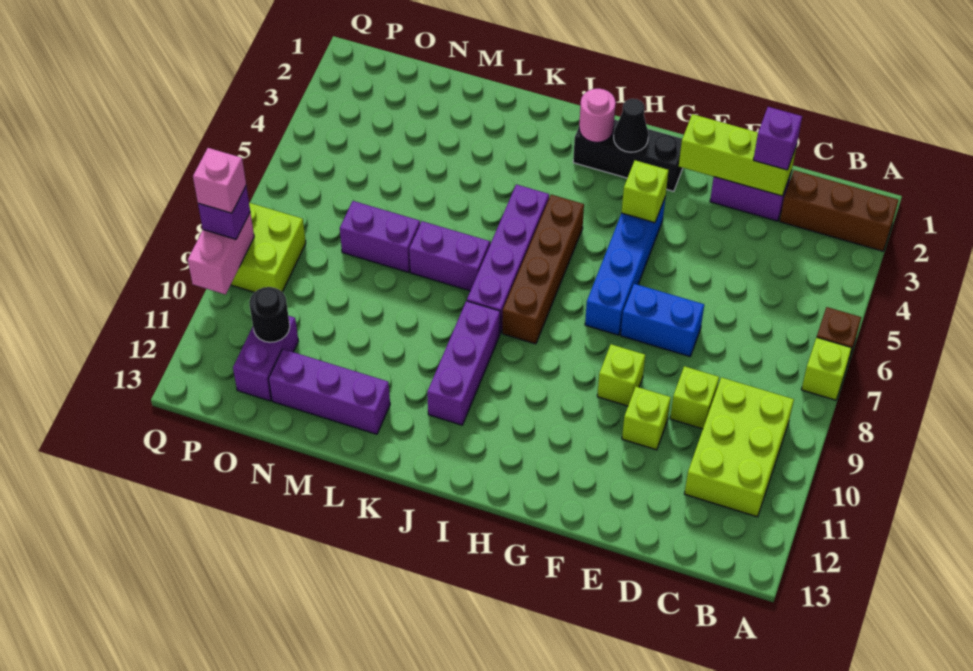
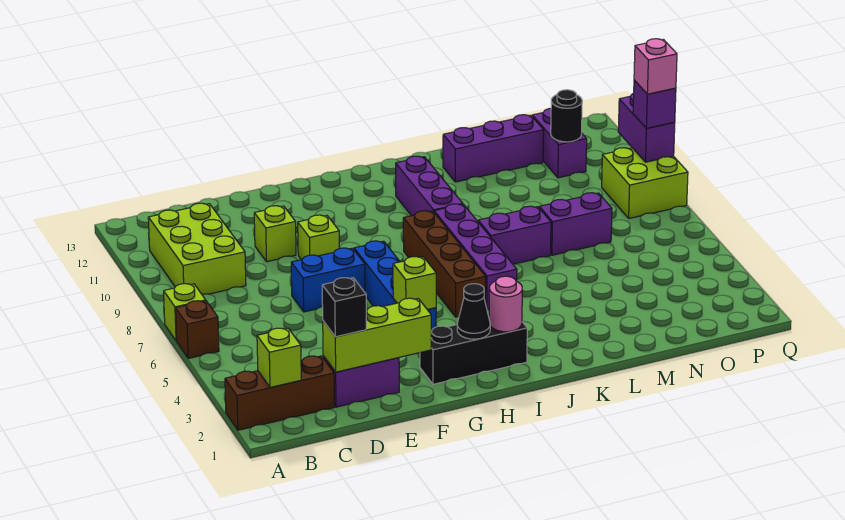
purple 1x1 brick [753,107,802,170] -> black 1x1 brick [322,278,367,337]
lime 1x1 brick [670,366,719,429] -> lime 1x1 brick moved to [257,328,301,387]
pink 1x2 brick [188,212,254,294] -> purple 1x2 brick [618,93,675,162]

